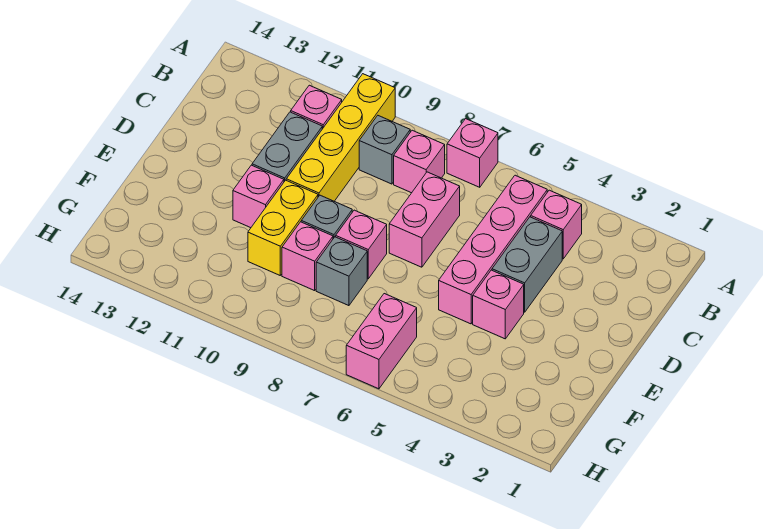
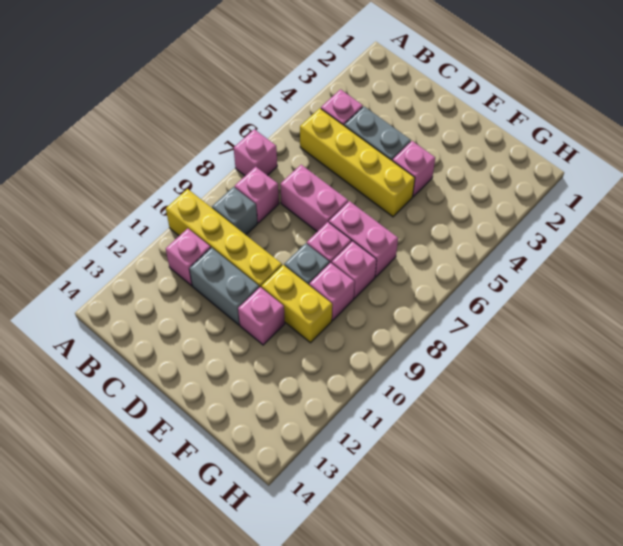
pink 1x4 brick [439,175,547,324] -> yellow 1x4 brick [300,108,415,217]
grey 1x1 brick [316,237,367,306] -> pink 1x1 brick [332,241,377,298]
pink 1x2 brick [346,294,417,389] -> pink 1x2 brick moved to [329,201,398,277]

